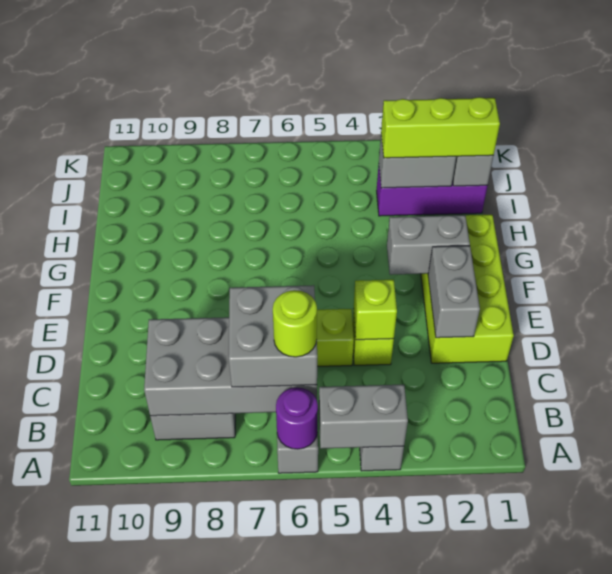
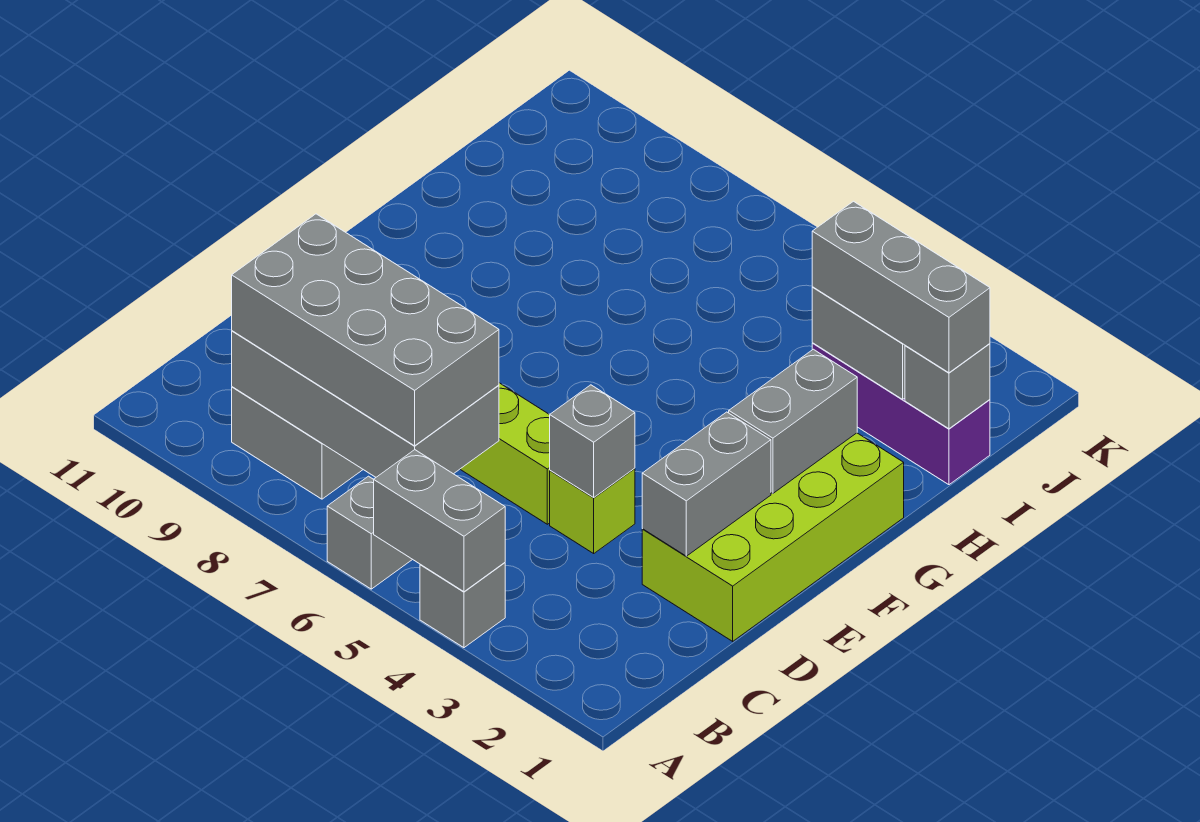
purple 1x1 round brick [276,387,318,449] -> none
grey 2x2 brick [229,285,317,387] -> grey 2x4 brick [232,214,499,446]
lime 1x1 round brick [273,290,317,357] -> none
lime 1x1 brick [353,280,397,340] -> grey 1x1 brick [550,385,635,497]
grey 1x2 brick [387,215,470,275] -> grey 1x2 brick turned to [729,349,857,493]
lime 1x3 brick [381,97,500,158] -> grey 1x3 brick [812,201,990,373]

